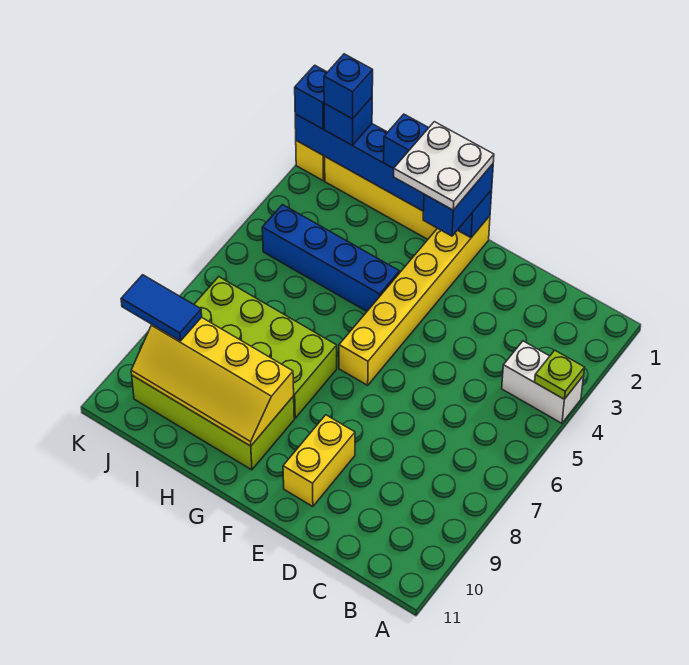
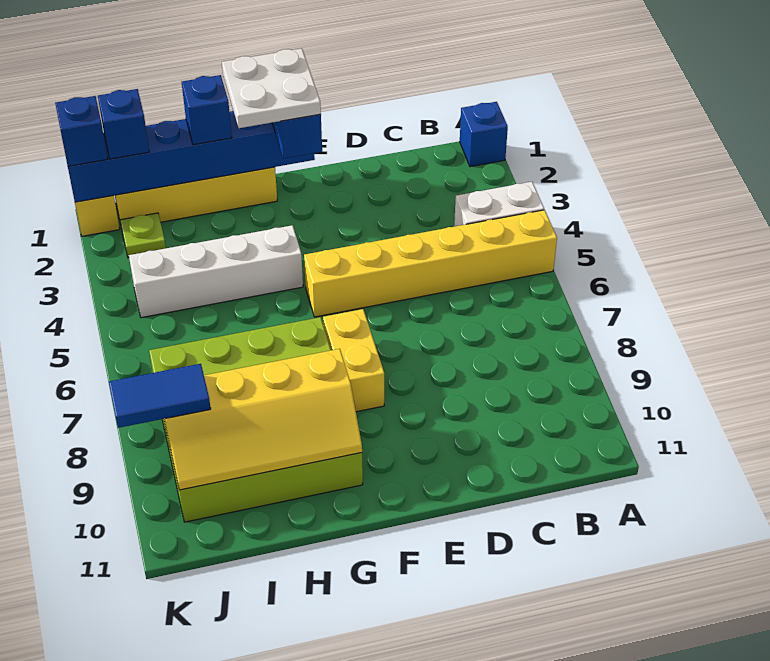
lime 1x1 plate [535,350,585,399] -> lime 1x1 plate moved to [120,213,166,258]
yellow 1x2 brick [283,415,355,507] -> yellow 1x2 brick moved to [323,309,384,412]
yellow 1x6 brick [339,216,490,385] -> yellow 1x6 brick turned to [304,210,557,317]
blue 1x4 brick [262,205,399,311] -> white 1x4 brick [129,225,303,318]
blue 1x1 brick [324,54,373,119] -> blue 1x1 brick moved to [460,102,508,167]

